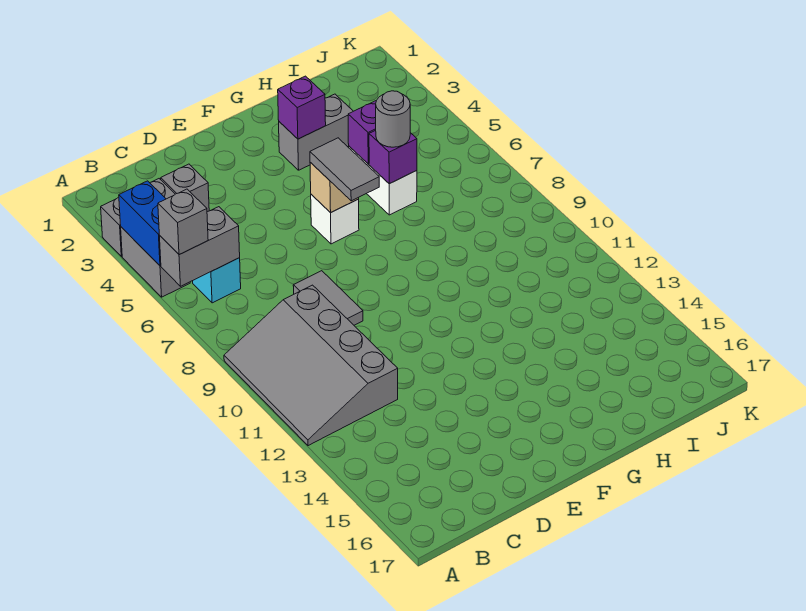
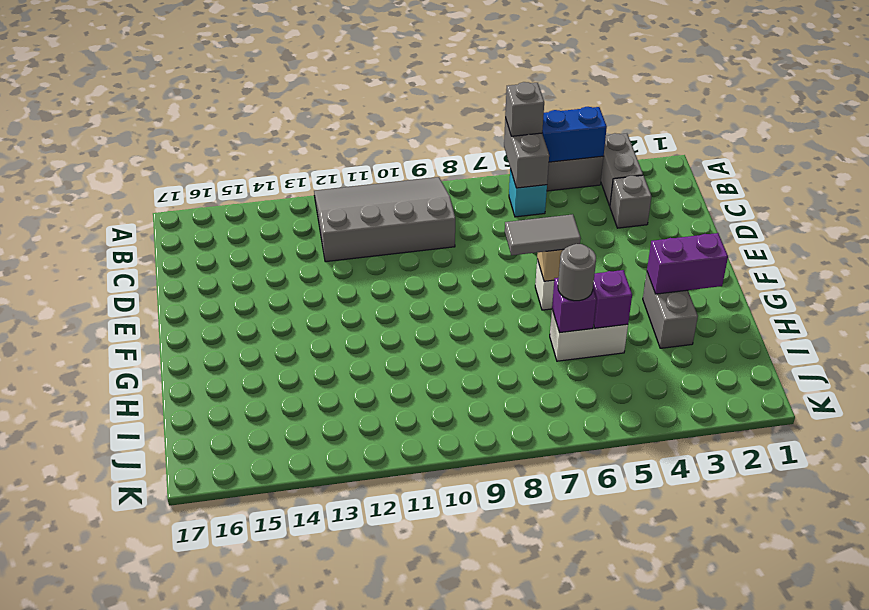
grey 1x2 tile [293,271,363,325] -> none
purple 1x1 brick [278,76,326,139] -> purple 1x2 brick [647,233,728,294]

